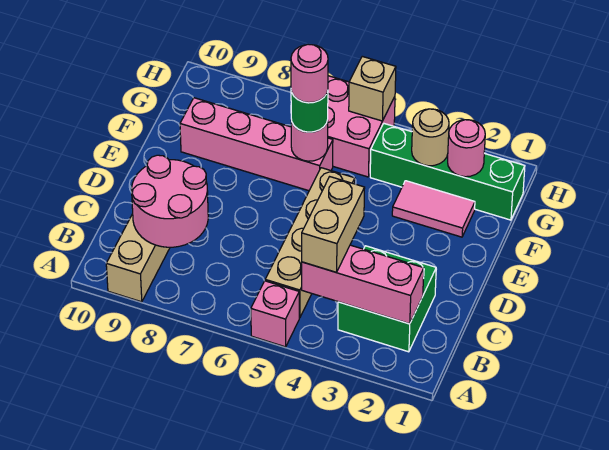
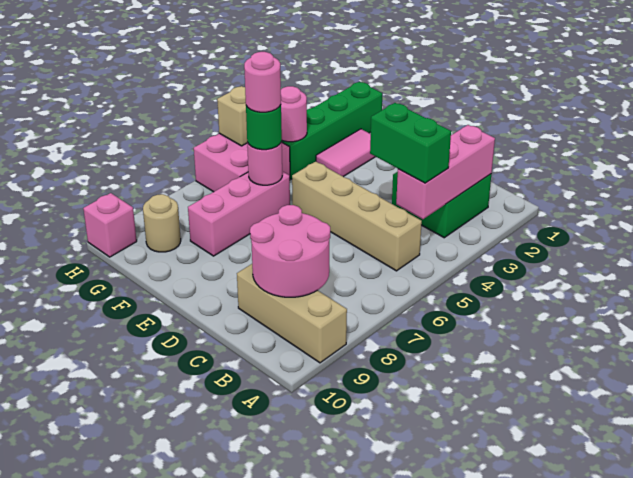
pink 1x1 brick [251,281,299,347] -> pink 1x1 brick moved to [83,193,137,257]
tan 1x2 brick [302,177,365,272] -> green 1x2 brick [370,103,451,183]
pink 1x4 brick [180,98,333,191] -> pink 1x3 brick [188,171,290,256]
pink 1x1 round brick [448,120,485,177] -> pink 1x1 round brick moved to [281,86,307,142]
tan 1x1 round brick [412,109,449,166] -> tan 1x1 round brick moved to [143,194,181,252]

